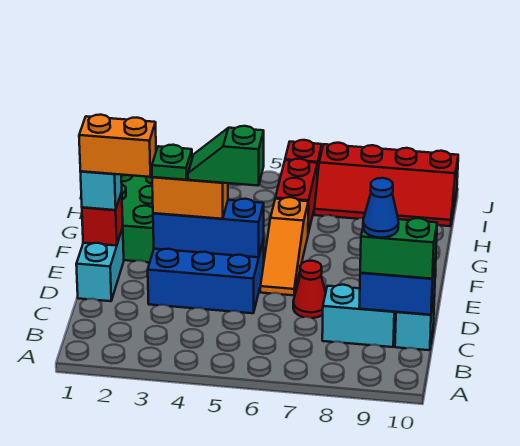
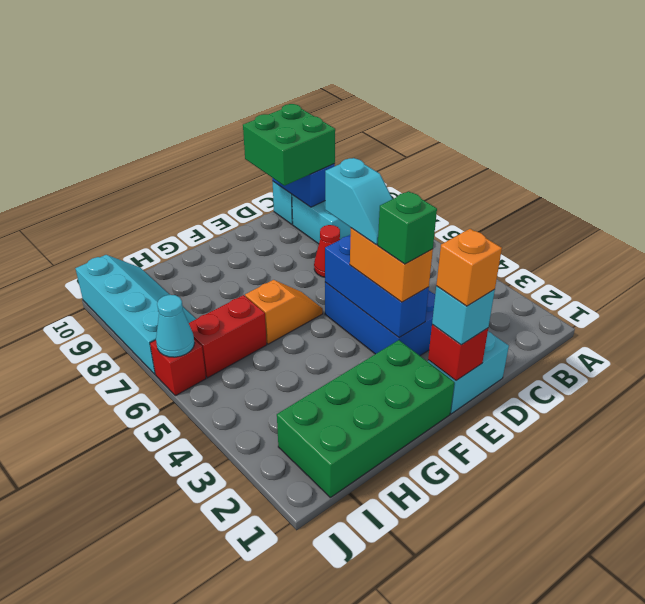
green 1x2 brick [360,218,437,279] -> green 2x2 brick [243,104,335,186]
blue 1x1 cone [363,178,399,238] -> none
orange 1x2 brick [79,115,156,177] -> orange 1x1 brick [436,229,502,306]
green 1x1 plate [152,145,192,180] -> green 1x1 brick [378,191,437,264]
green 1x2 slope [188,126,264,186] -> cyan 1x2 slope [325,158,392,245]
orange 1x3 slope [260,197,308,295] -> orange 1x2 slope [245,280,323,344]
red 2x4 slope [314,143,458,226] -> cyan 2x4 slope [76,255,196,374]
none -> cyan 1x1 cone [156,295,195,357]

